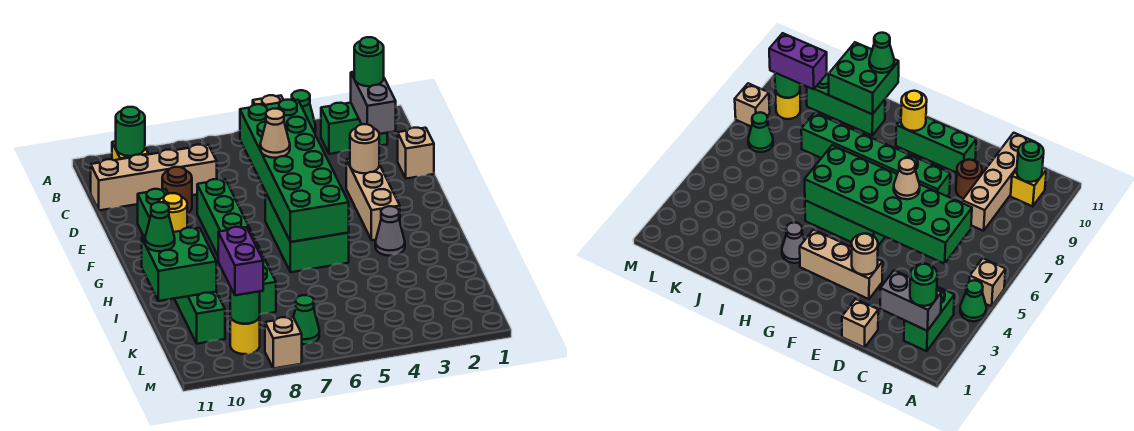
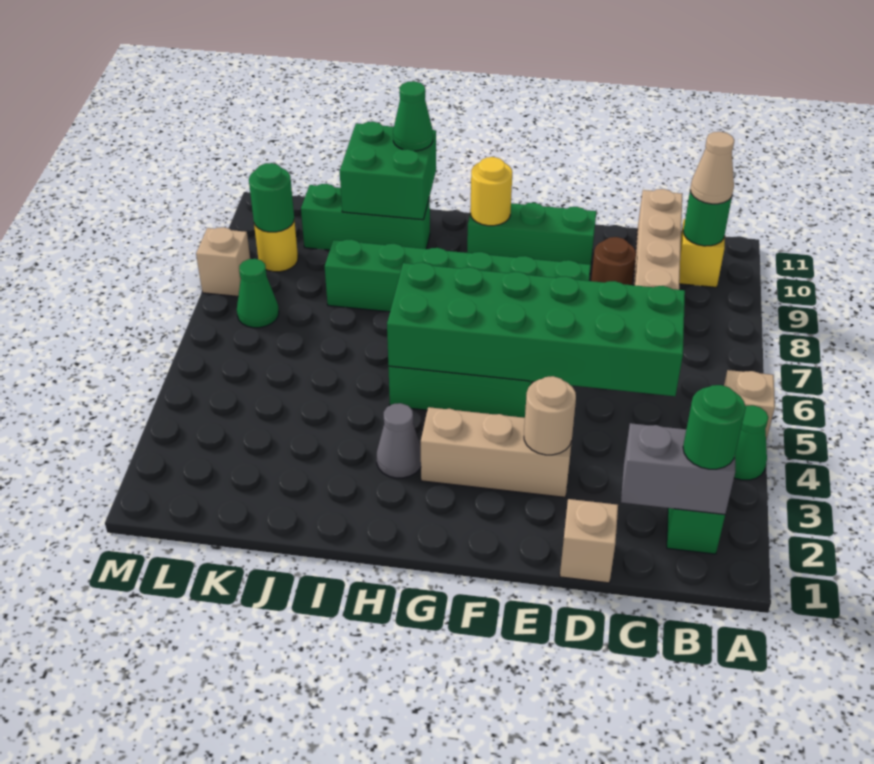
tan 1x1 cone [260,109,290,158] -> tan 1x1 cone moved to [690,132,734,204]
purple 1x2 brick [218,227,263,295] -> none

